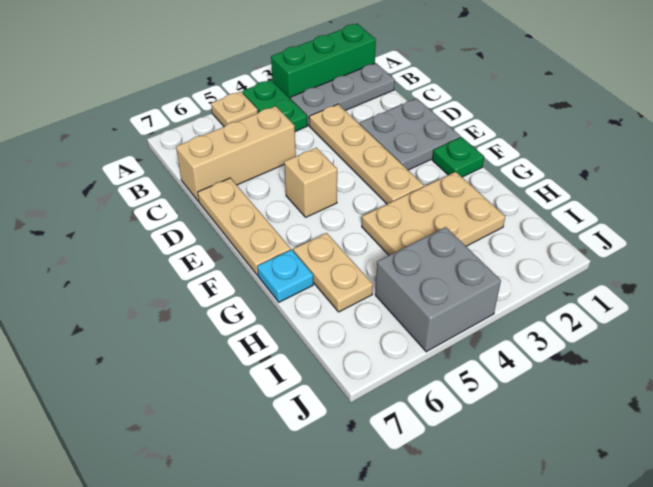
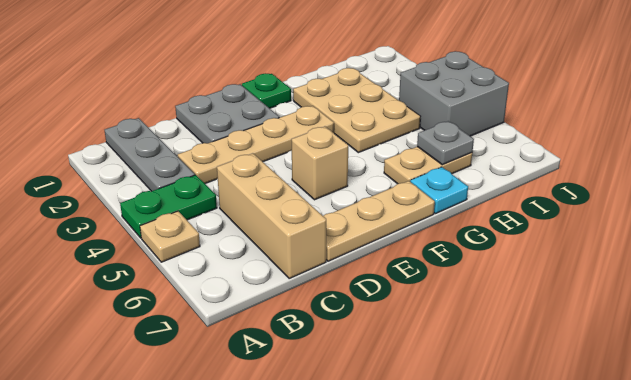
green 1x3 brick [271,24,376,99] -> none
none -> grey 1x1 plate [417,121,474,165]

